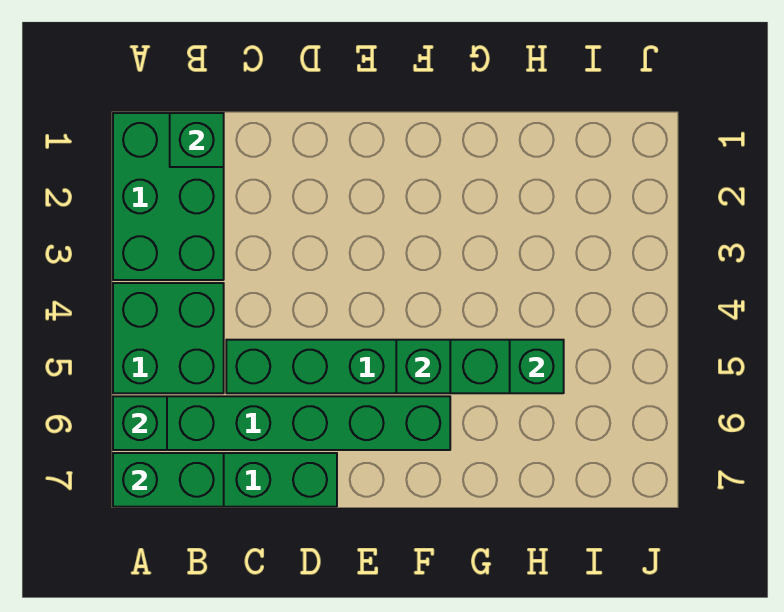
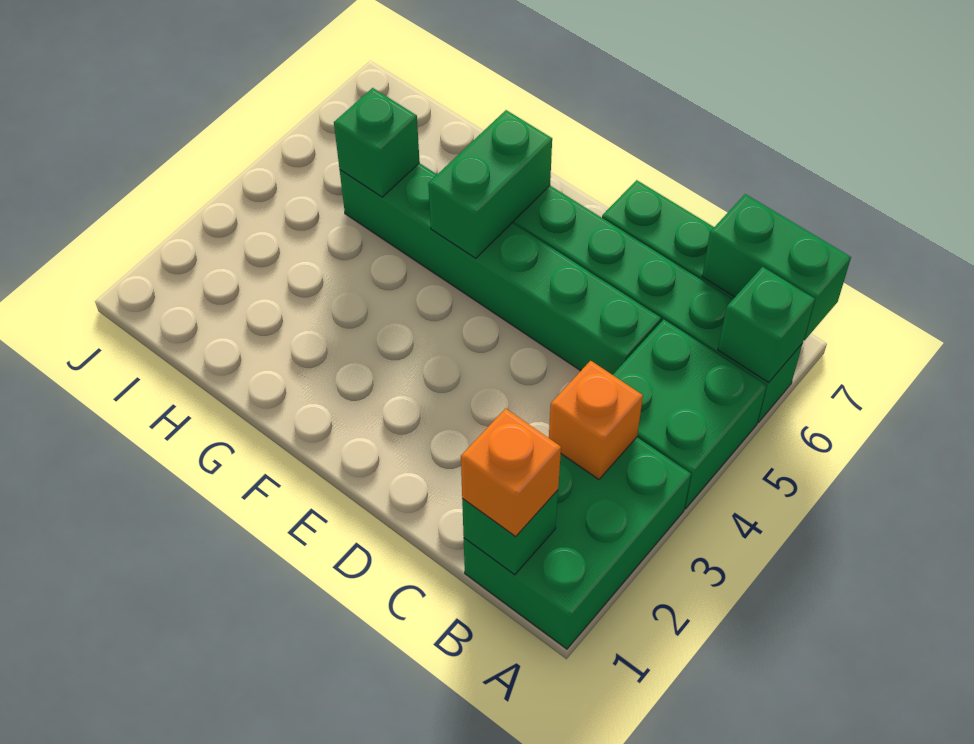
none -> orange 1x1 brick [461,409,561,537]
none -> orange 1x1 brick [549,361,643,480]
green 1x1 brick [396,340,450,393] -> green 1x2 brick [428,110,552,258]

